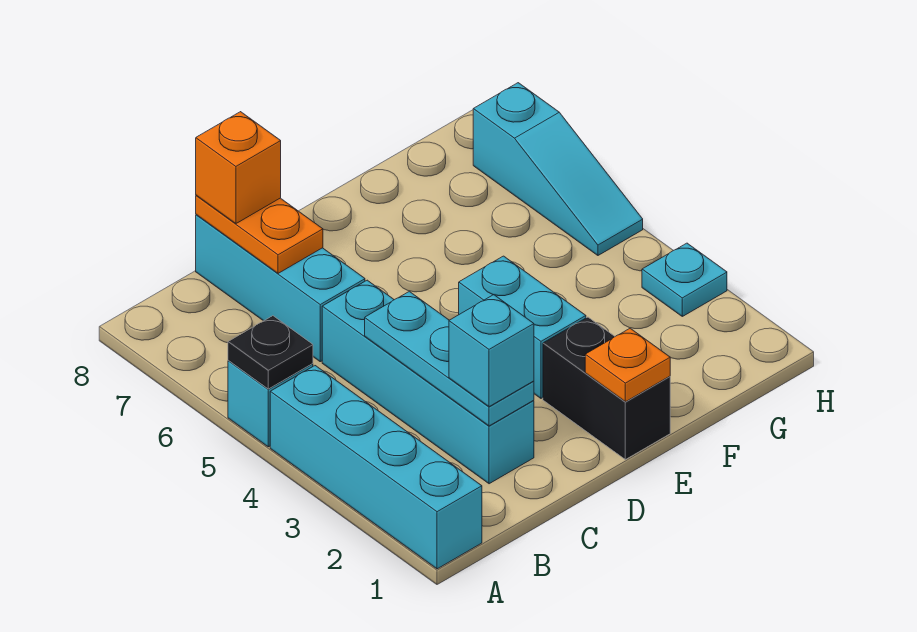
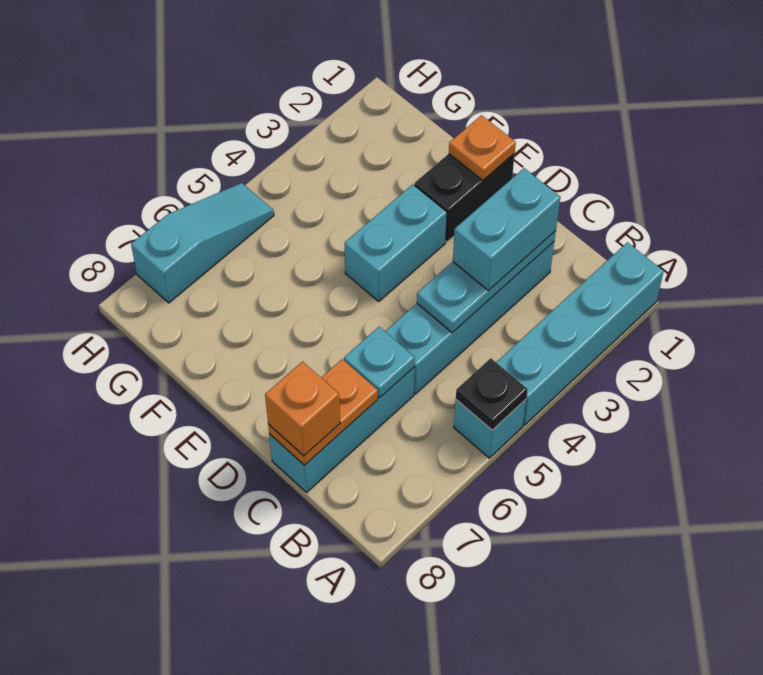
cyan 1x1 brick [449,295,534,407] -> cyan 1x2 brick [453,168,560,291]
cyan 1x1 plate [642,243,727,316] -> cyan 1x1 plate moved to [344,327,415,398]

